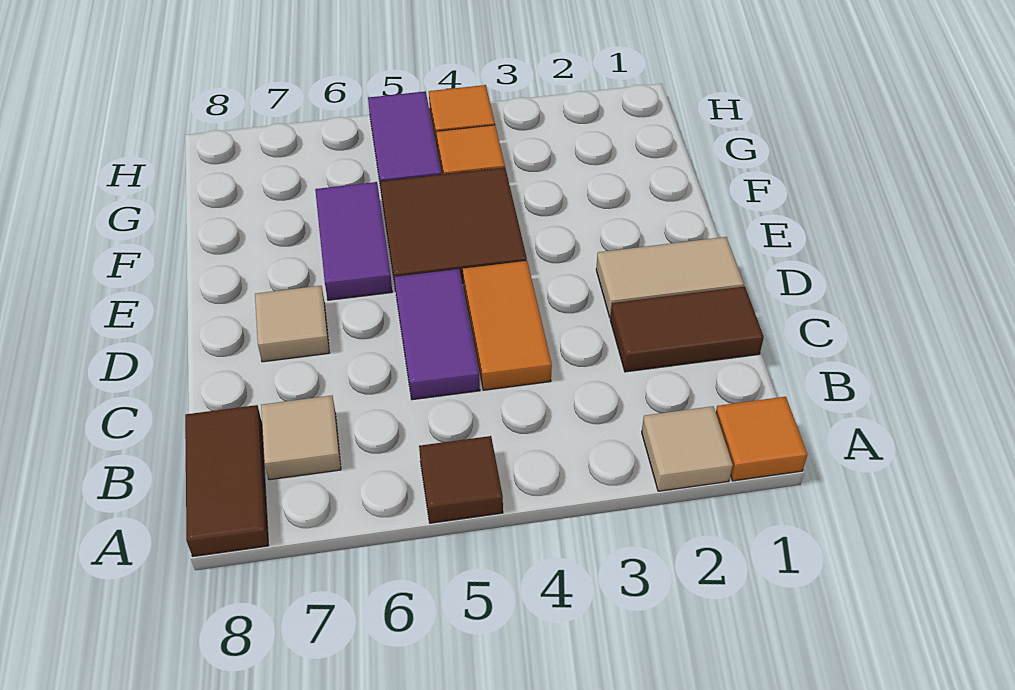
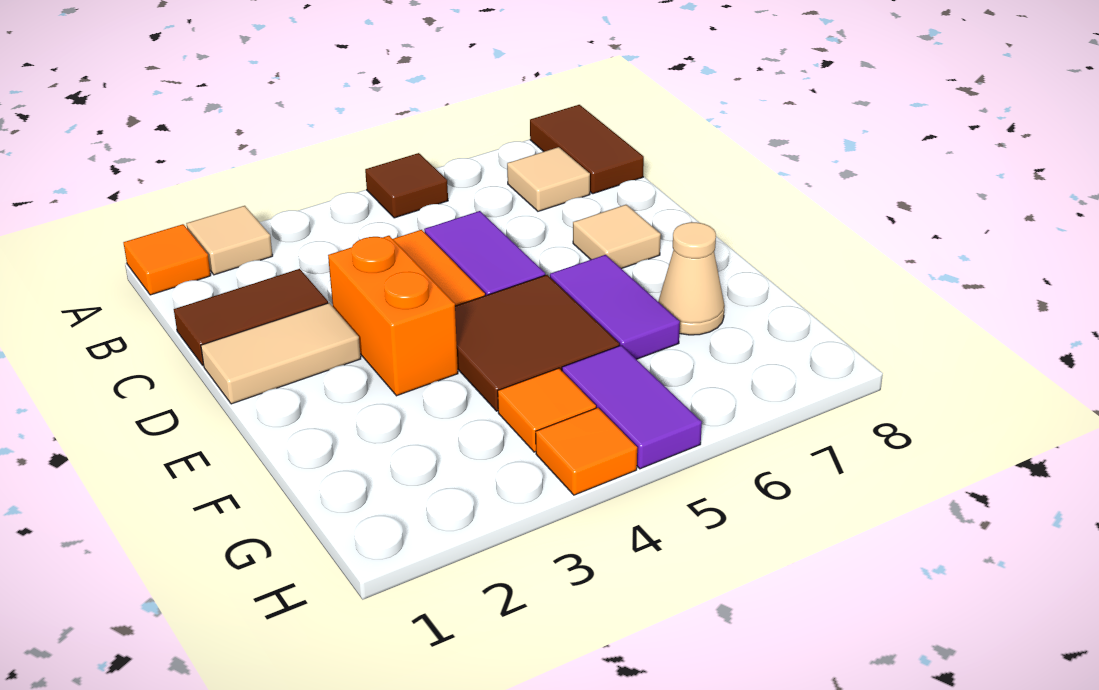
none -> orange 1x2 brick [328,236,458,396]
none -> tan 1x1 cone [658,222,725,335]

